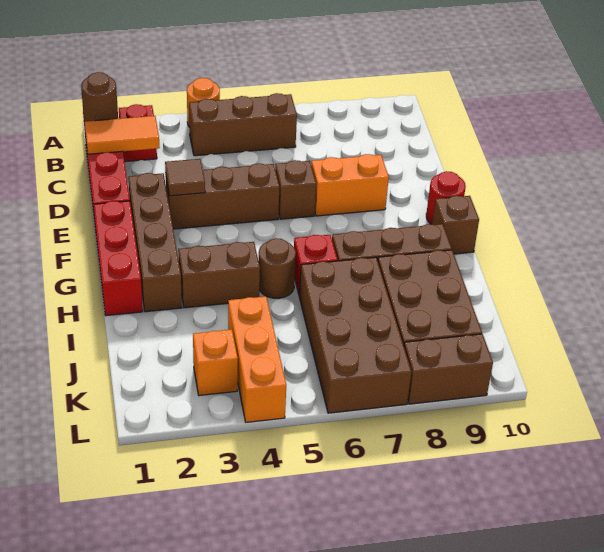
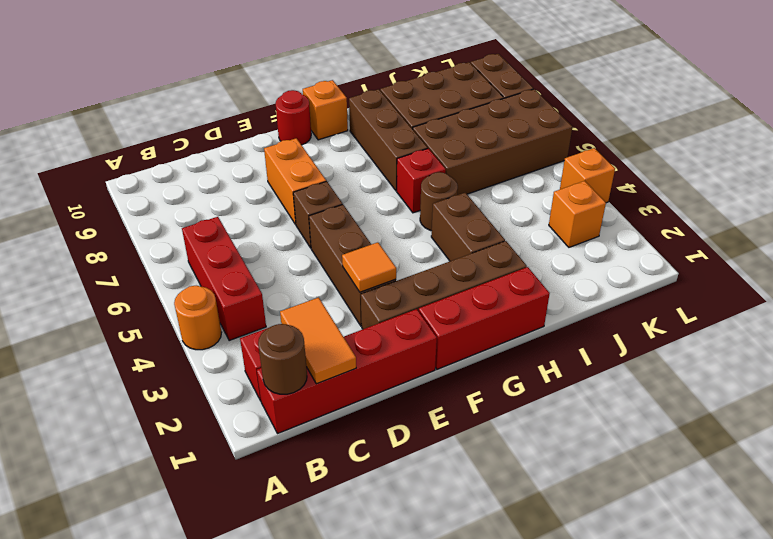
brown 1x3 brick [189,93,297,156] -> red 1x3 brick [182,217,266,341]
brown 1x1 tile [165,159,205,196] -> orange 1x1 tile [342,242,396,292]
brown 1x1 brick [432,196,479,254] -> orange 1x1 brick [303,80,348,140]
orange 1x3 brick [228,296,286,422] -> orange 1x1 brick [560,148,615,203]

